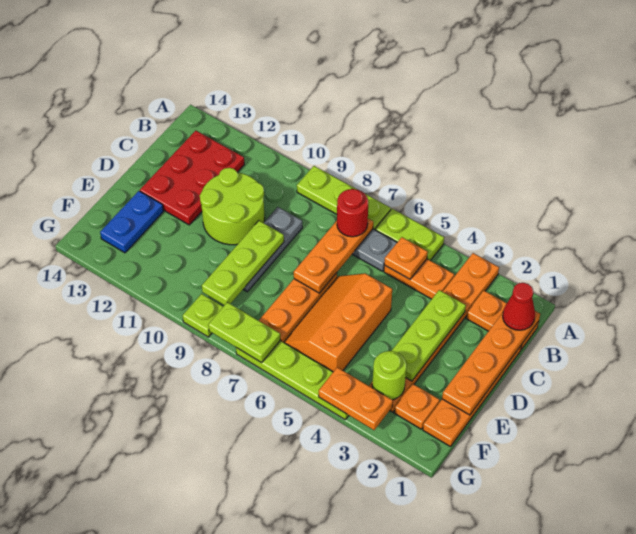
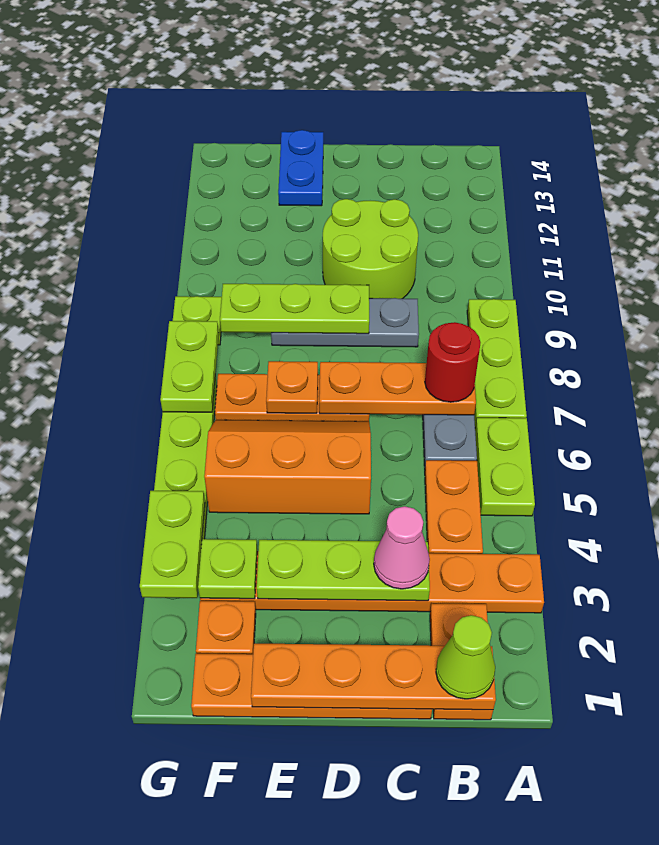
red 1x1 cone [503,283,535,330] -> lime 1x1 cone [436,615,495,699]
orange 1x1 plate [384,237,428,279] -> orange 1x1 plate moved to [266,361,318,413]
red 2x3 plate [140,131,244,225] -> none
none -> pink 1x1 cone [374,506,430,589]
blue 1x2 plate [100,191,163,253] -> blue 1x2 plate turned to [278,130,323,206]
lime 1x1 round brick [372,351,406,400] -> lime 1x1 plate [198,539,257,599]
orange 1x2 plate [319,367,393,430] -> lime 1x2 plate [140,491,205,598]

